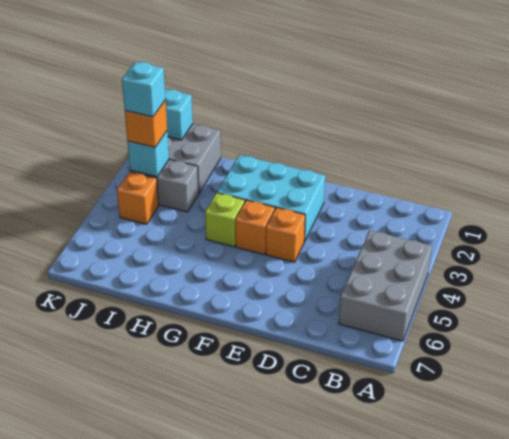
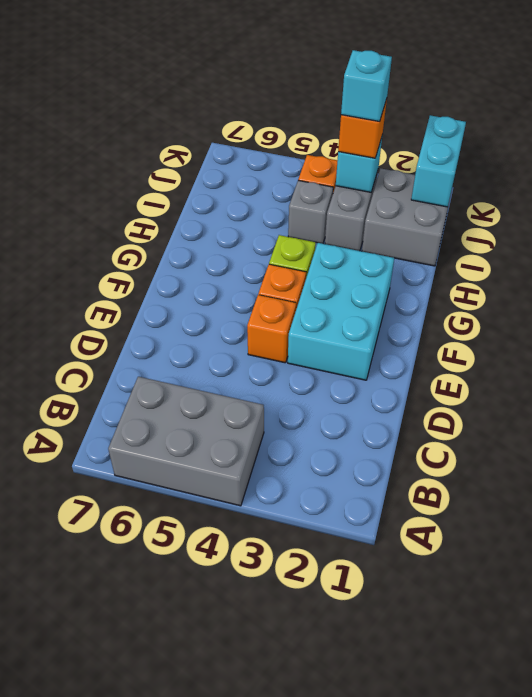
none -> grey 1x1 brick [288,180,333,244]

